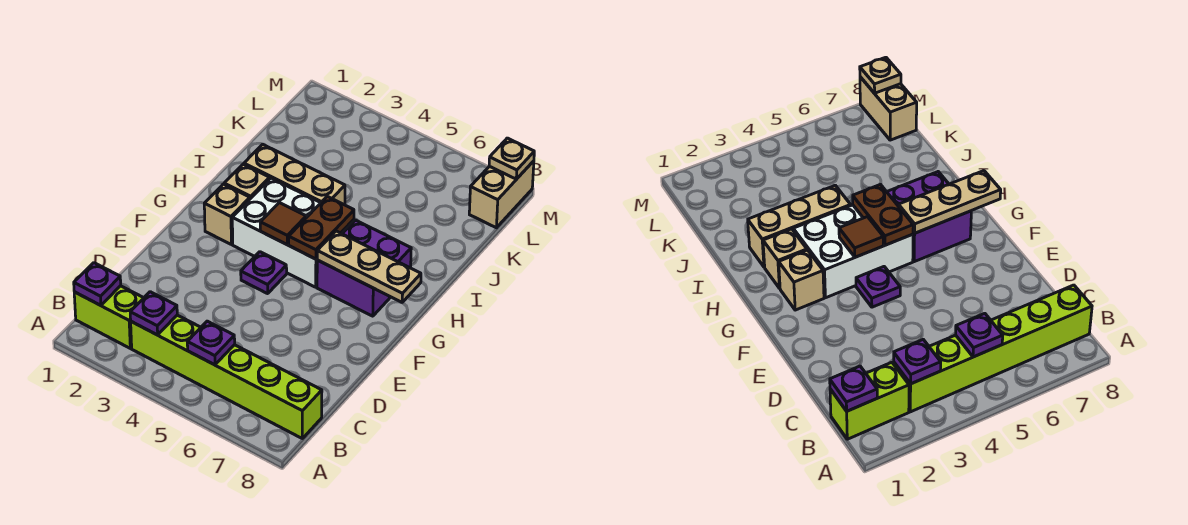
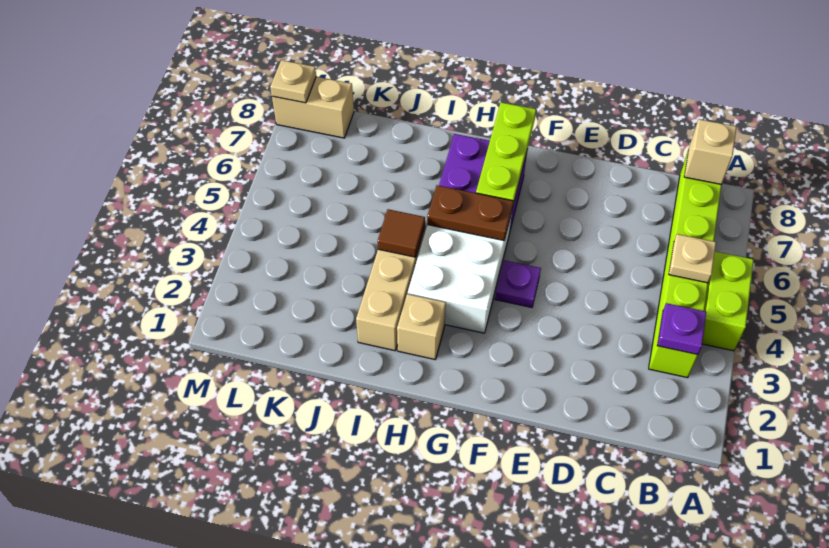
lime 1x2 brick [74,286,143,348] -> lime 1x2 brick moved to [702,251,754,351]
purple 1x1 plate [74,263,121,305] -> none
purple 1x1 plate [187,321,235,365] -> tan 1x1 plate [669,234,716,283]
tan 1x1 brick [204,184,250,244] -> tan 1x1 brick moved to [684,119,736,185]
brown 1x1 tile [260,203,306,244] -> brown 1x1 tile moved to [378,209,425,257]
tan 1x3 plate [317,231,421,302] -> lime 1x3 plate [476,102,536,204]

